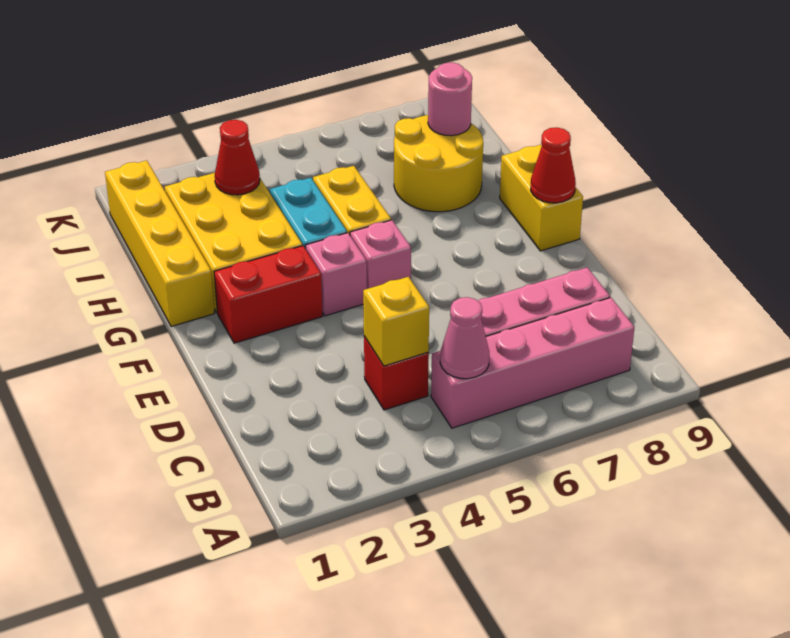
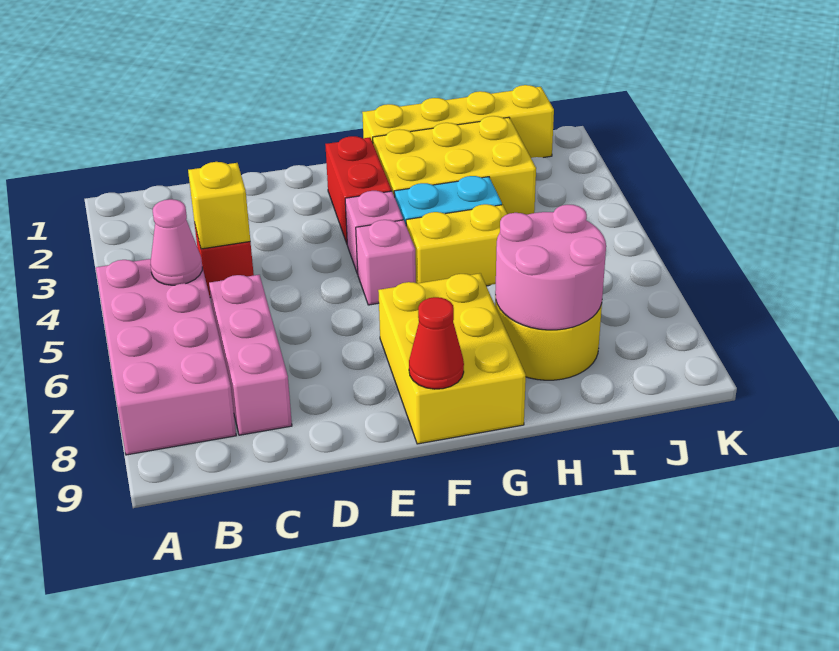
pink 1x4 brick [431,298,634,428] -> pink 2x4 brick [96,259,236,455]
yellow 1x2 brick [500,145,583,251] -> yellow 2x3 brick [378,273,526,444]
red 1x1 cone [215,120,260,195] -> none
pink 1x1 round brick [428,62,472,136] -> pink 2x2 round brick [495,205,606,330]

